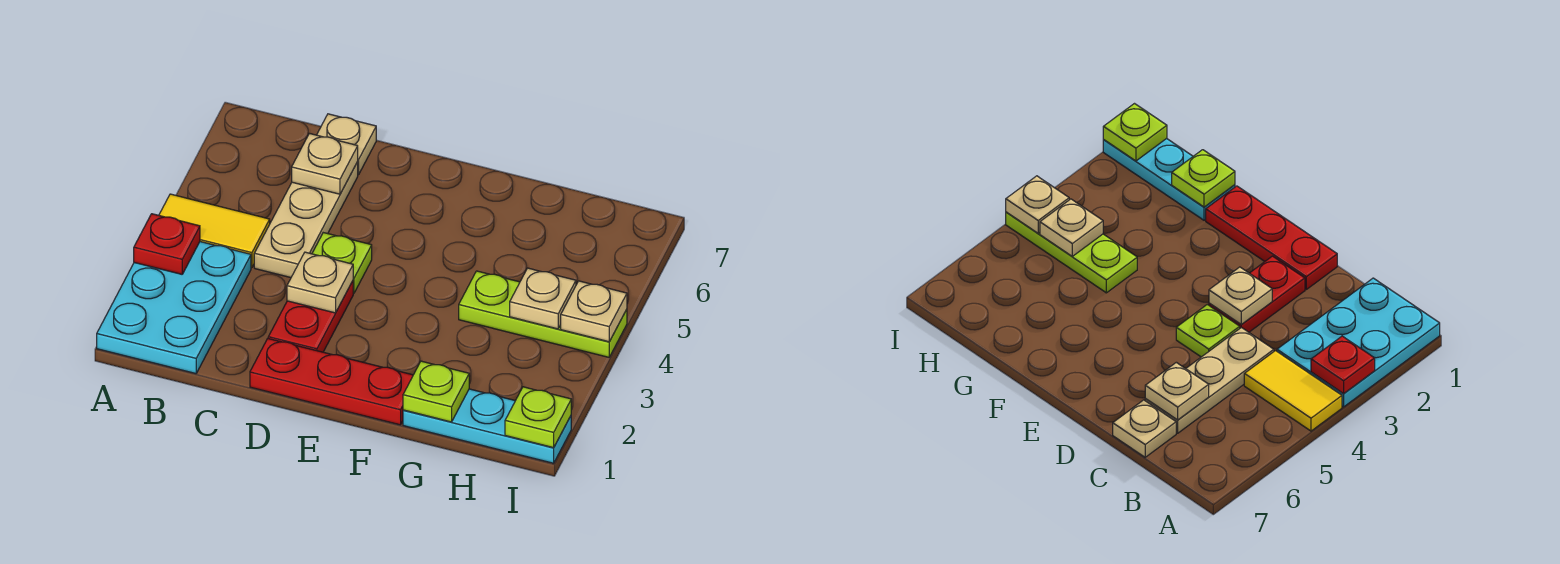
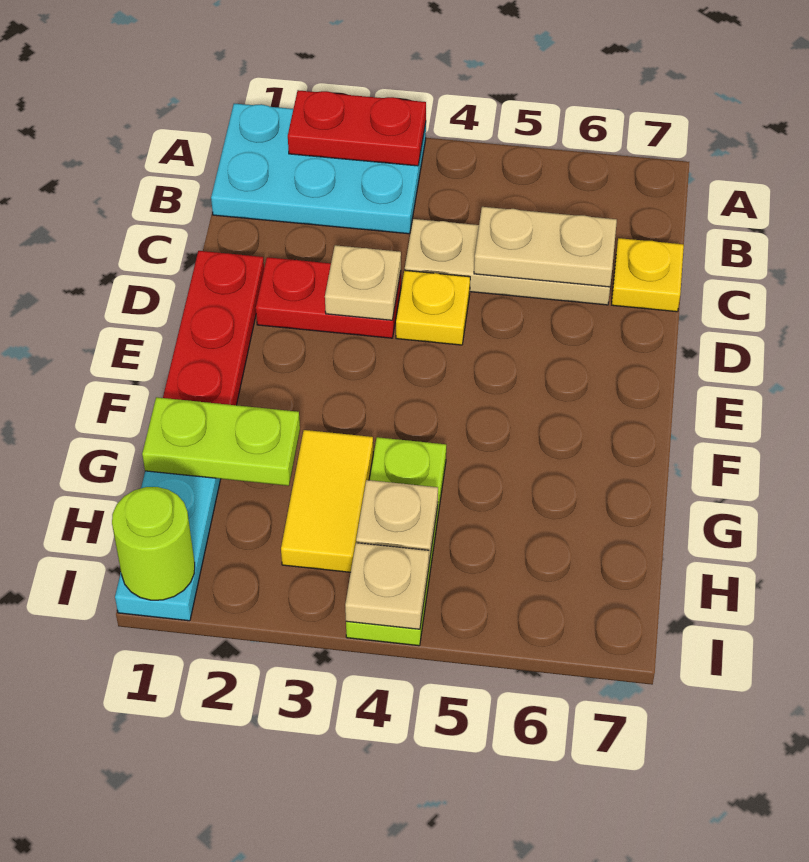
red 1x1 plate [134,214,200,274] -> red 1x2 plate [288,90,426,166]
yellow 1x2 tile [159,194,270,268] -> yellow 1x2 tile moved to [281,430,373,572]
tan 1x1 plate [292,133,358,194] -> tan 1x2 plate [474,207,617,287]
tan 1x1 plate [317,114,376,175] -> yellow 1x1 plate [612,238,684,312]
lime 1x1 plate [312,233,372,293] -> yellow 1x1 plate [396,270,470,345]
lime 1x1 plate [403,361,469,422] -> lime 1x2 plate [142,397,300,486]
lime 1x1 plate [505,387,571,448] -> lime 1x1 round brick [112,487,195,600]

